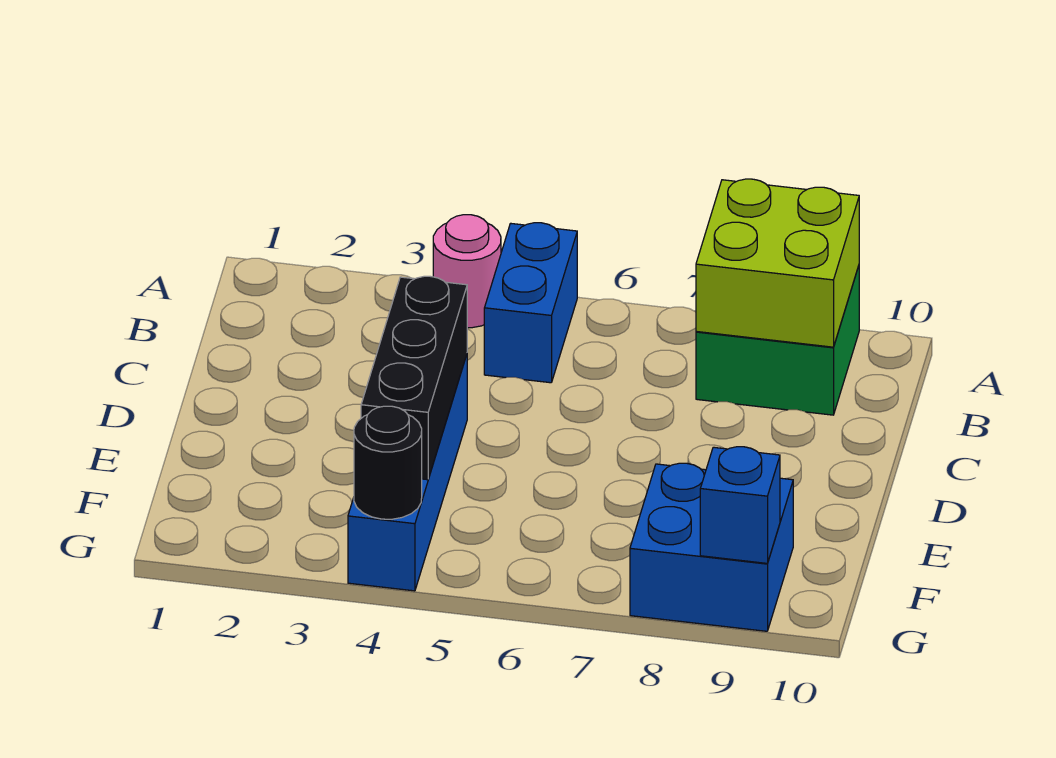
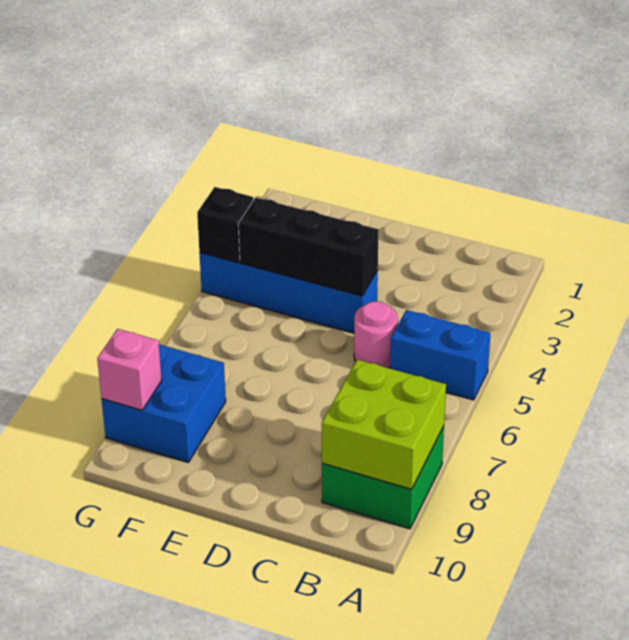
pink 1x1 round brick [433,215,501,328] -> pink 1x1 round brick moved to [354,301,398,368]
black 1x1 round brick [354,406,422,519] -> black 1x1 brick [197,187,253,263]
blue 1x1 brick [700,447,780,563] -> pink 1x1 brick [97,329,162,410]

